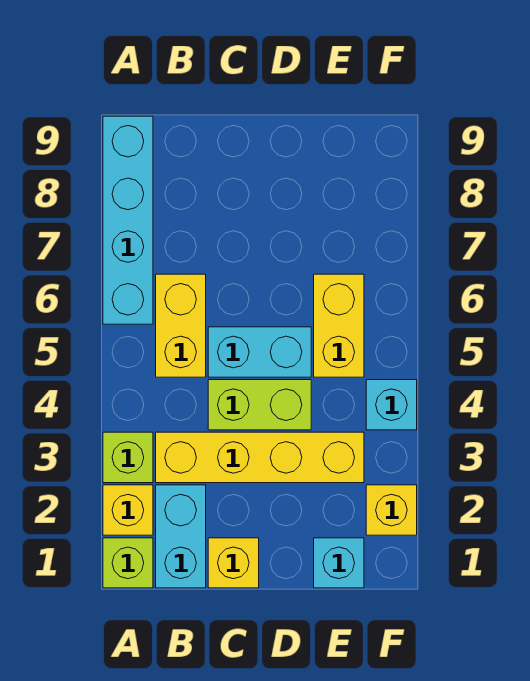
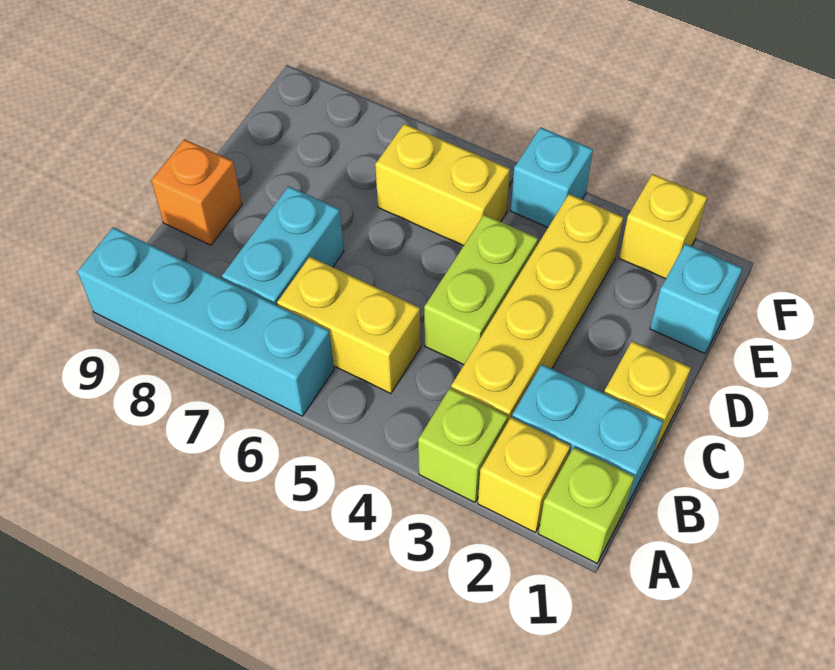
cyan 1x2 brick [208,327,311,377] -> cyan 1x2 brick moved to [222,186,344,305]
none -> orange 1x1 brick [151,139,242,245]

